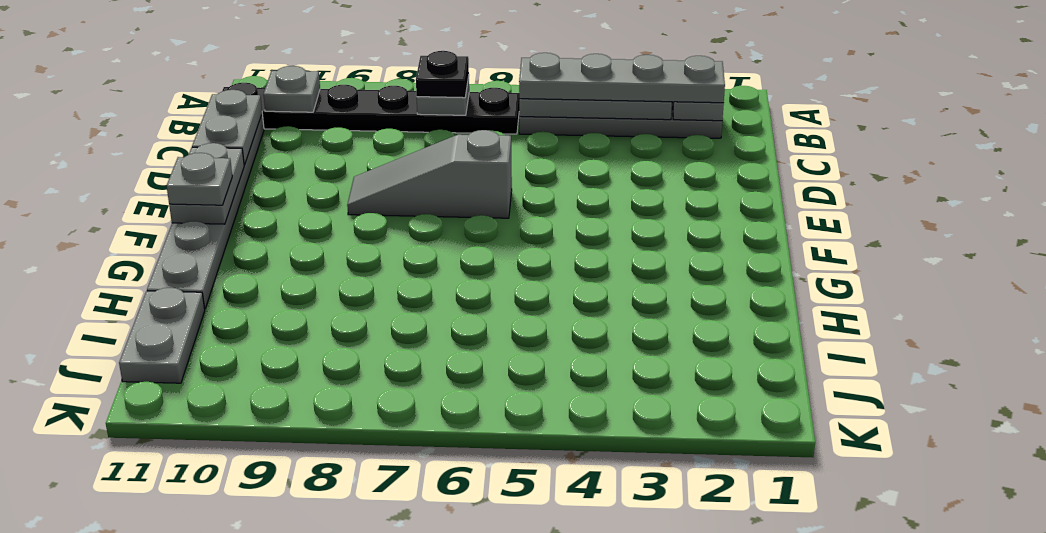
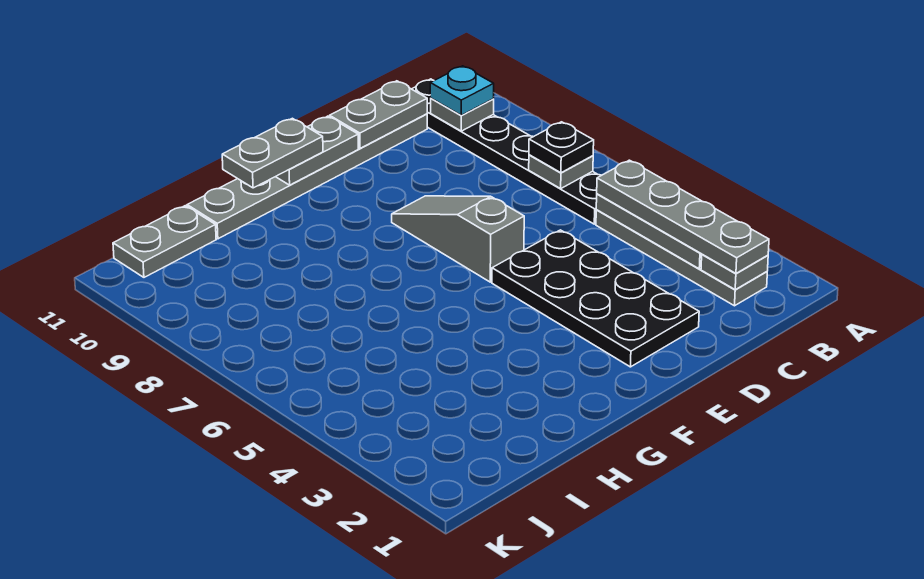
none -> cyan 1x1 plate [430,66,494,115]
none -> black 2x4 plate [492,230,699,367]
grey 1x1 plate [167,153,232,205] -> grey 1x2 plate [222,118,323,188]

